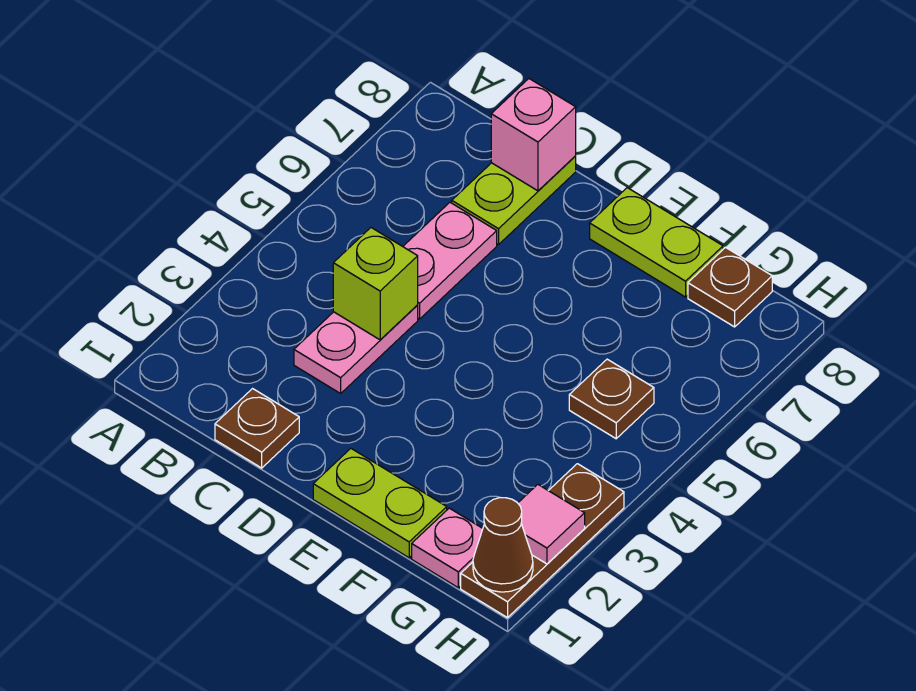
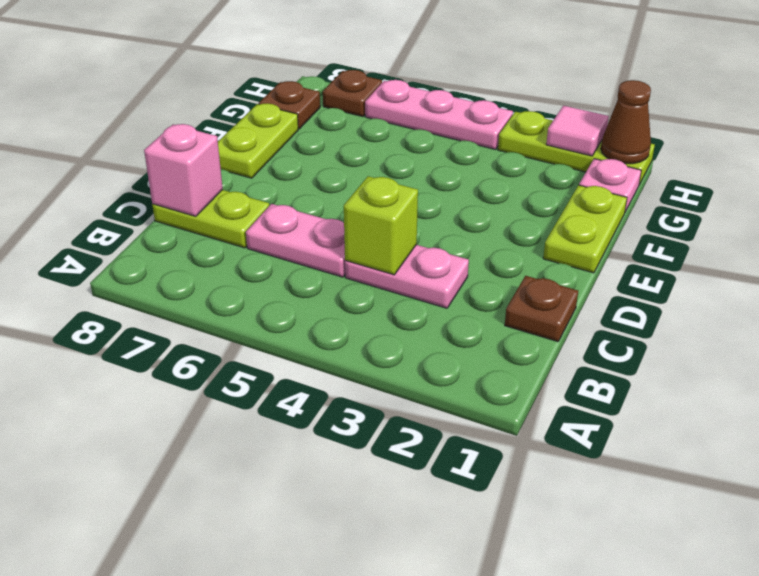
brown 1x1 plate [569,359,654,439] -> brown 1x1 plate moved to [323,70,382,117]
brown 1x3 plate [461,464,624,618] -> lime 1x3 plate [498,111,655,185]
none -> pink 1x3 plate [365,80,513,150]

